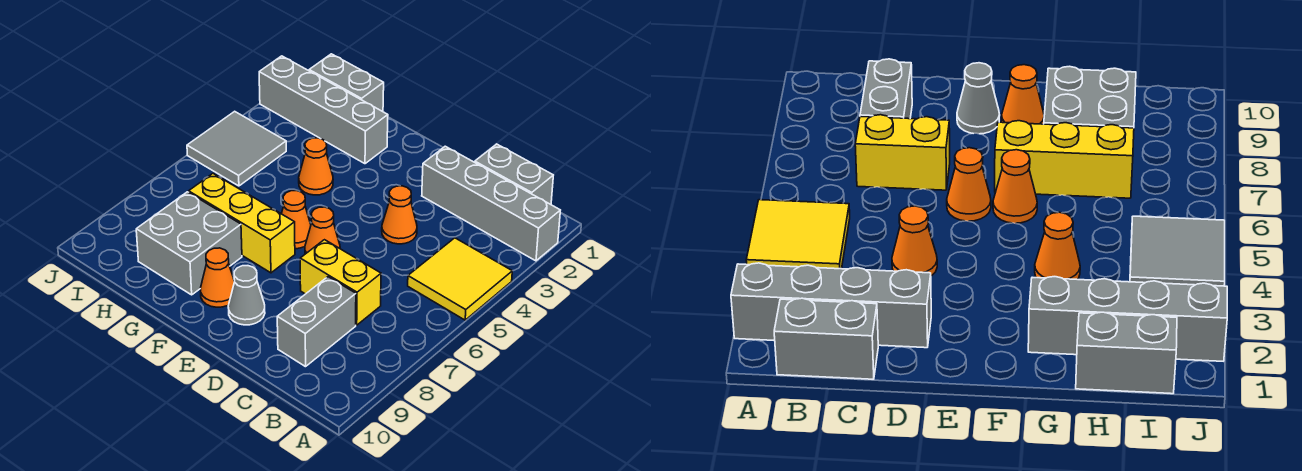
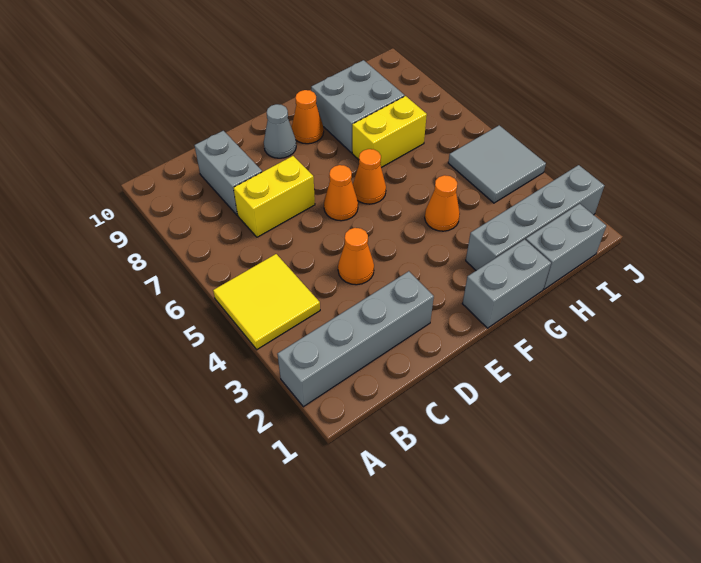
grey 1x2 brick [475,144,553,204] -> grey 1x2 brick moved to [462,239,551,328]
yellow 1x3 brick [189,174,295,273] -> yellow 1x2 brick [352,96,427,168]

